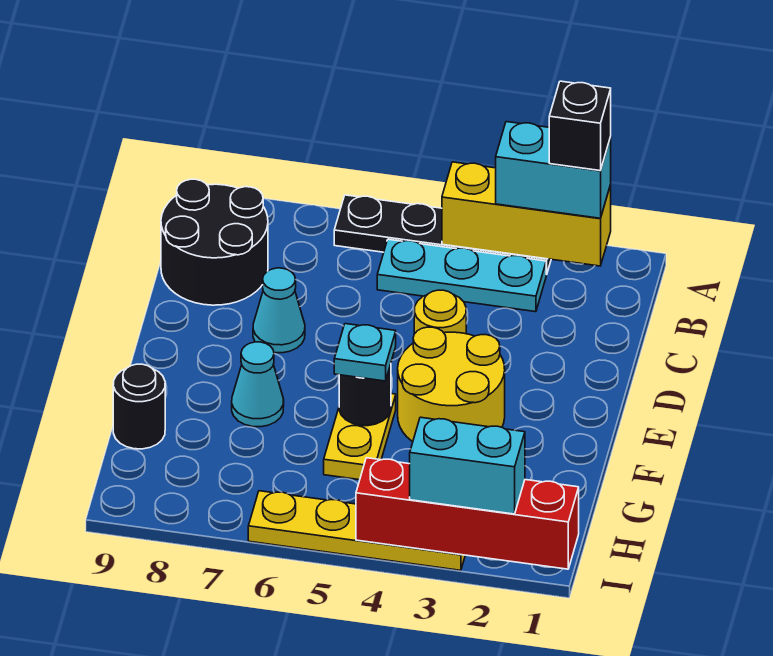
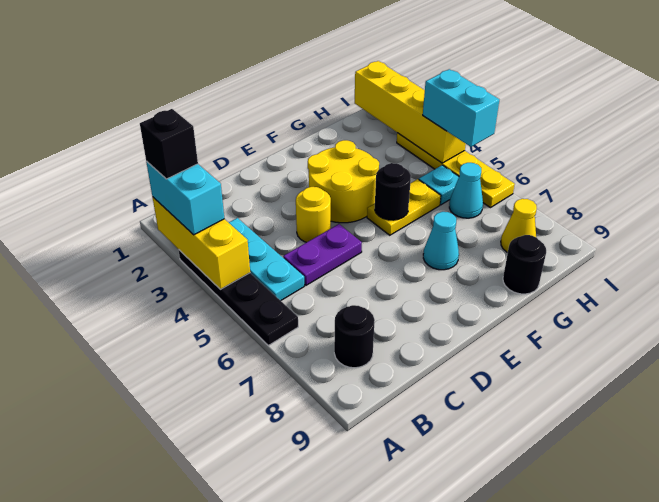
black 2x2 round brick [161,179,268,305] -> black 1x1 round brick [334,305,375,368]
none -> purple 1x2 plate [283,224,362,285]
cyan 1x1 cone [253,268,305,353] -> cyan 1x1 cone moved to [449,163,483,218]
cyan 1x1 plate [334,324,396,381] -> cyan 1x1 plate moved to [419,165,459,205]
none -> yellow 1x1 cone [501,199,537,253]
red 1x4 brick [356,458,579,569] -> yellow 1x4 brick [355,61,466,163]
cyan 1x2 brick [410,417,525,514] -> cyan 1x2 brick moved to [423,69,499,147]

